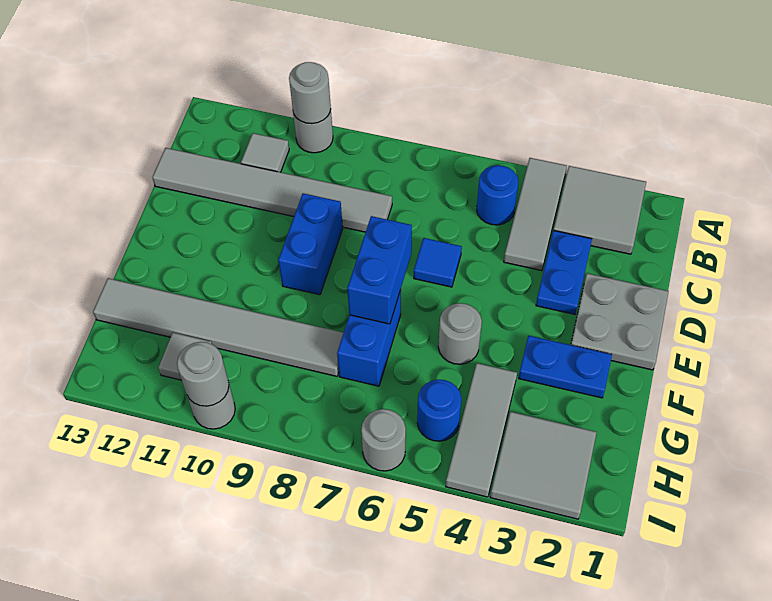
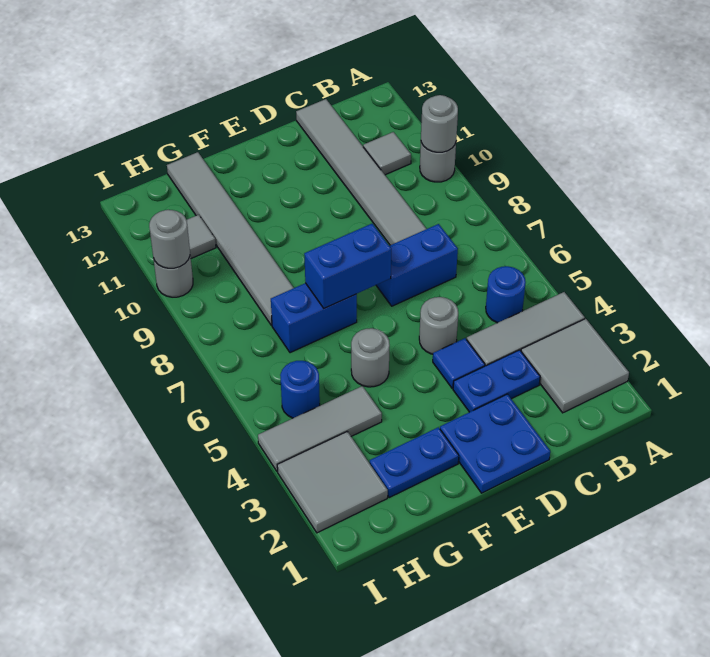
grey 2x2 plate [571,273,669,370] -> blue 2x2 plate [440,394,550,493]
blue 1x1 tile [414,238,462,287] -> blue 1x1 tile moved to [433,338,485,388]
blue 1x2 brick [278,193,343,295] -> blue 1x2 brick moved to [376,224,458,306]
blue 1x2 plate [519,336,612,398] -> blue 1x2 plate turned to [370,427,459,497]
grey 1x1 round brick [361,409,406,471] -> grey 1x1 round brick moved to [419,297,458,354]

